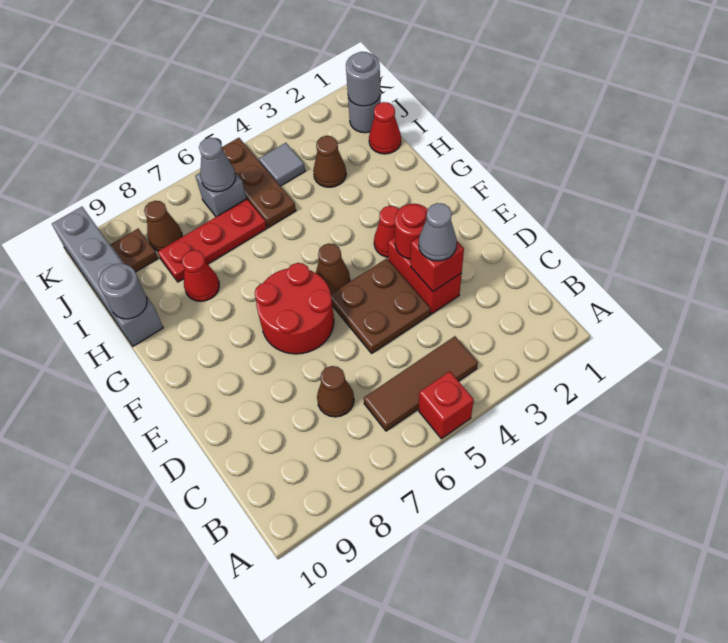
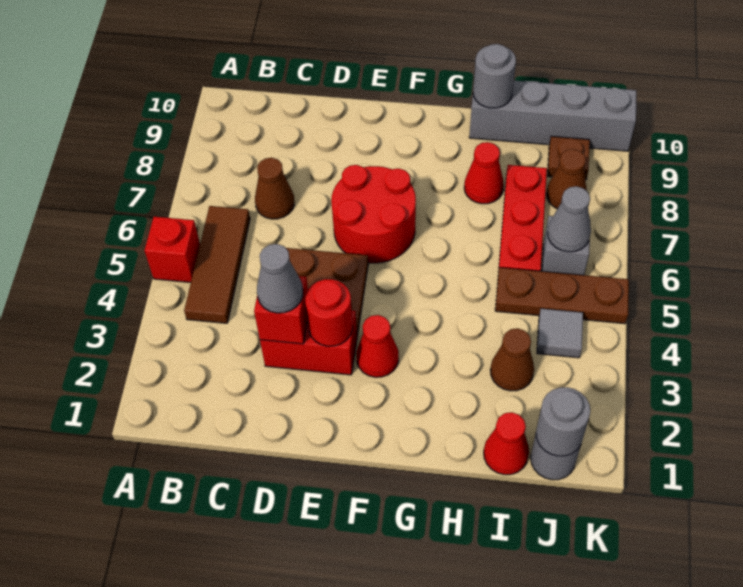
brown 1x1 cone [316,243,350,293] -> none

